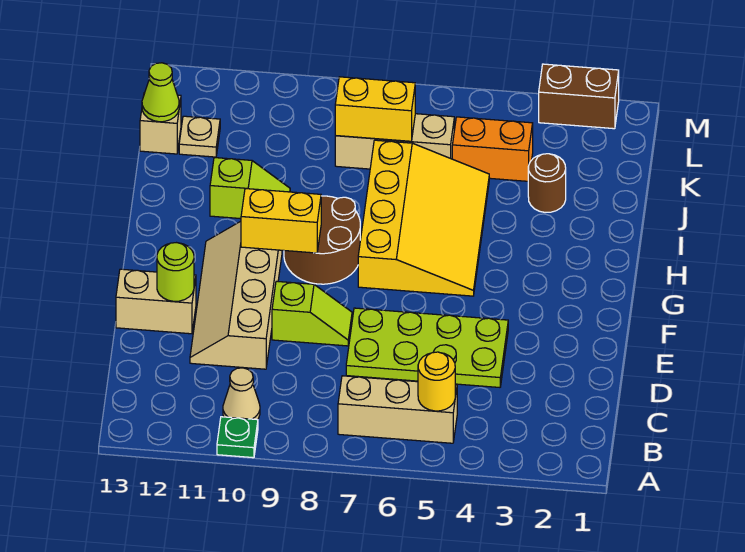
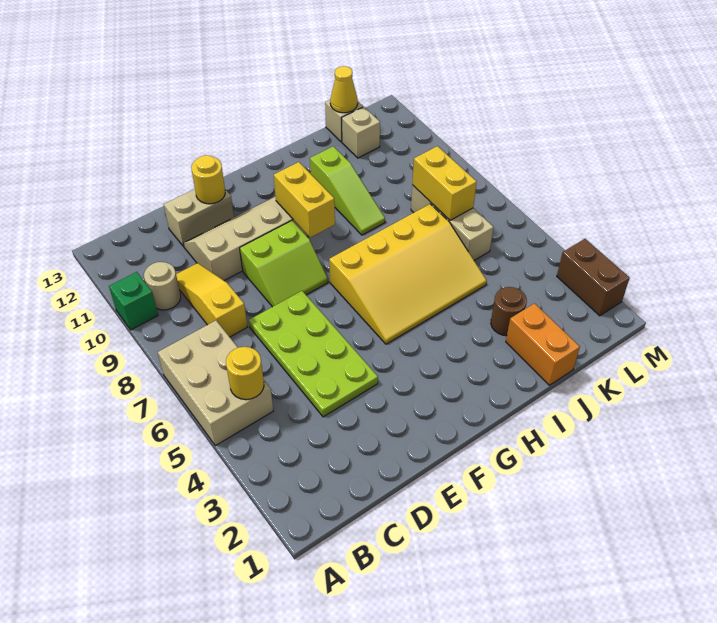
green 1x1 plate [217,417,258,458] -> green 1x1 brick [109,272,158,330]
tan 1x3 brick [338,376,457,443] -> tan 2x3 brick [158,321,273,446]
tan 1x1 cone [223,368,260,420] -> tan 1x1 round brick [144,262,181,310]
none -> yellow 1x3 slope [176,263,247,337]
lime 1x2 slope [272,281,352,346] -> lime 2x2 slope [240,221,328,307]
tan 1x2 brick [116,269,196,334] -> tan 1x2 brick turned to [164,189,234,247]
lime 1x1 round brick [157,243,194,301] -> yellow 1x1 round brick [191,155,225,204]
brown 2x2 round brick [284,196,360,284] -> none
lime 1x2 slope [210,158,290,219] -> lime 1x3 slope [310,146,385,235]
orange 1x2 brick [452,117,533,181] -> orange 1x2 brick moved to [506,304,580,385]
tan 1x1 plate [179,116,220,157] -> tan 1x1 brick [342,107,380,158]
lime 1x1 cone [142,63,179,122] -> yellow 1x1 cone [330,66,358,113]

